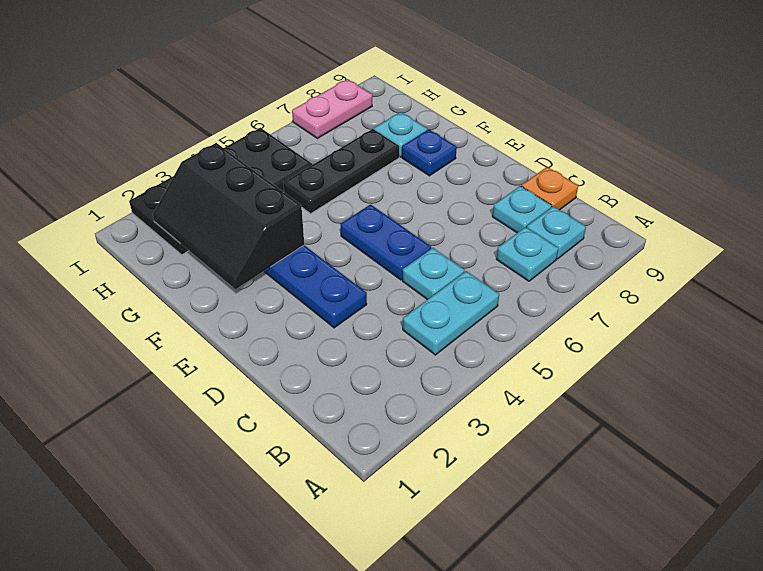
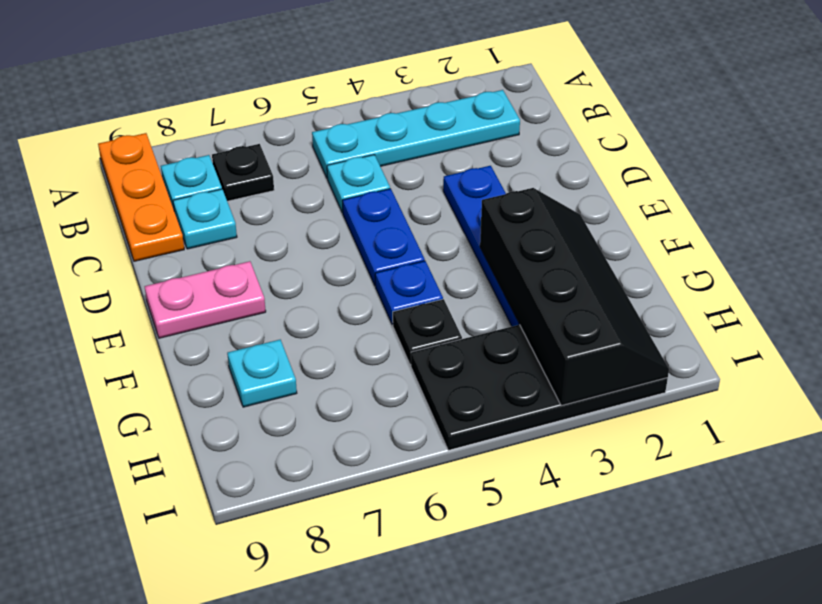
cyan 1x2 plate [403,271,499,355] -> cyan 1x4 plate [312,90,520,178]
cyan 1x1 plate [497,227,558,281] -> black 1x1 plate [212,144,274,201]
orange 1x1 plate [521,167,578,210] -> orange 1x3 plate [98,133,184,261]
black 2x3 slope [153,143,304,289] -> black 2x4 slope [480,188,669,406]
blue 1x1 plate [402,129,457,176] -> blue 1x1 plate moved to [375,261,443,324]
black 1x3 plate [283,129,399,214] -> black 1x1 plate [393,299,462,365]
pink 1x2 plate [292,79,372,138] -> pink 1x2 plate moved to [145,261,266,338]

